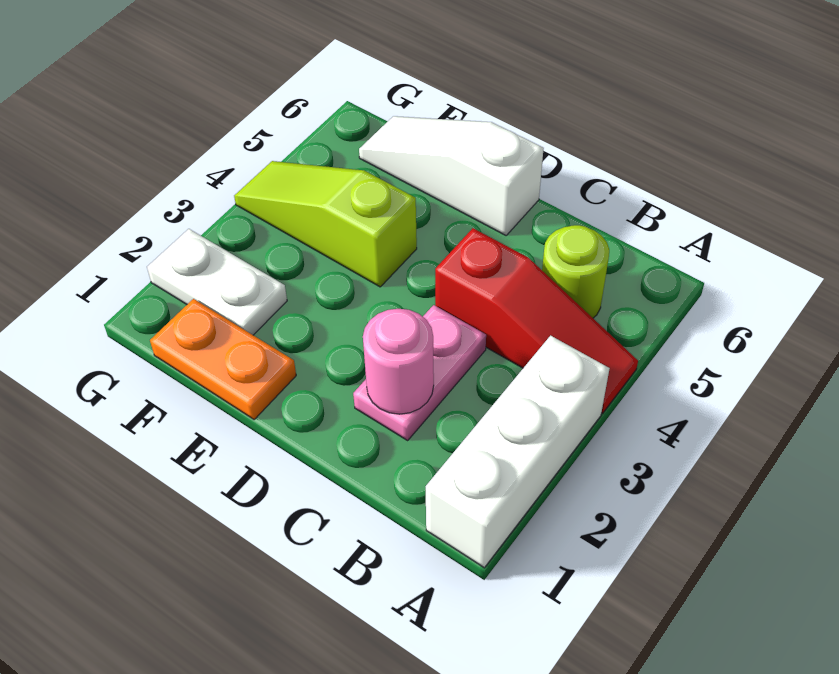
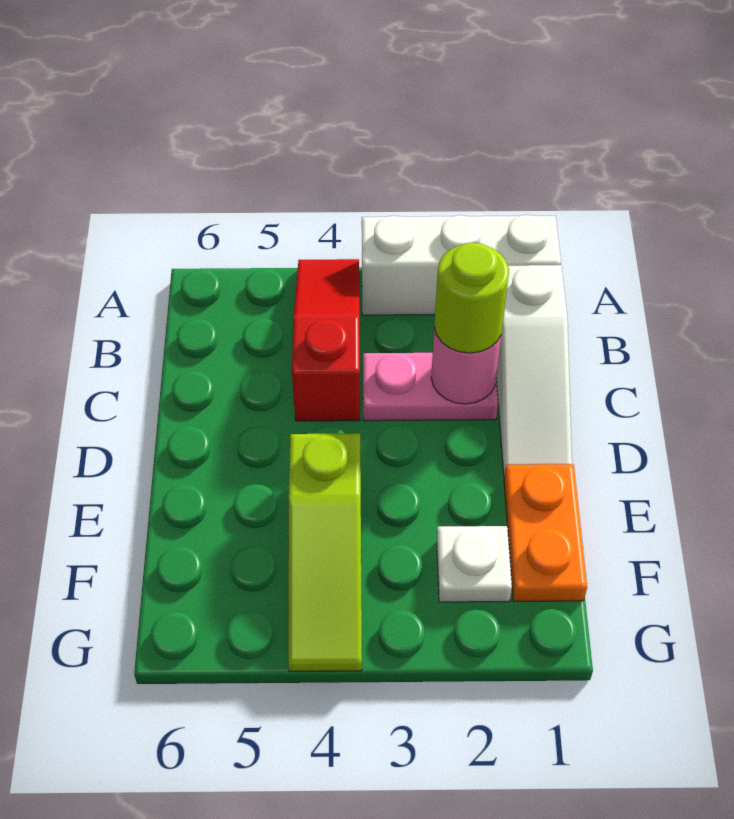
lime 1x1 round brick [542,225,609,318] -> lime 1x1 round brick moved to [434,243,509,353]
white 1x3 slope [359,116,544,235] -> white 1x3 slope moved to [496,265,572,476]
white 1x2 plate [147,229,287,335] -> white 1x1 plate [437,526,512,602]

